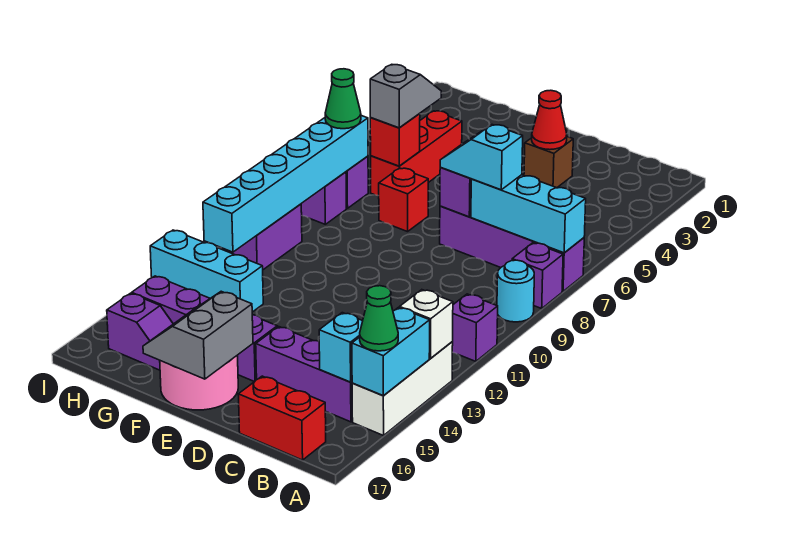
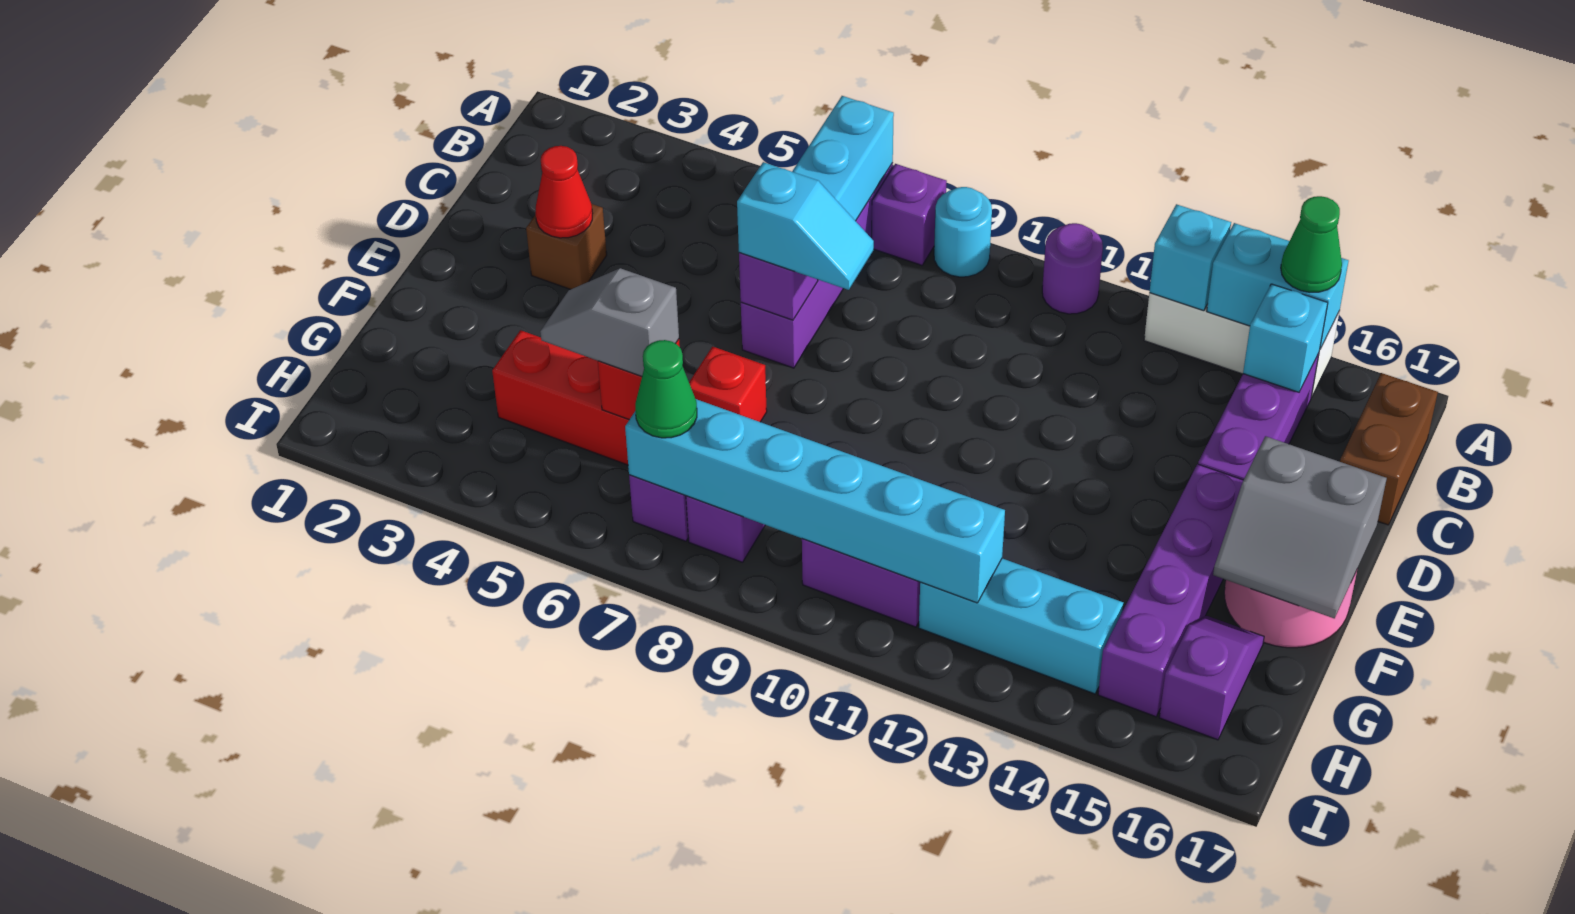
purple 1x1 brick [452,294,498,361] -> purple 1x1 round brick [1042,223,1103,314]
white 1x1 brick [400,290,453,358] -> cyan 1x1 brick [1149,204,1231,311]
red 1x2 brick [238,376,326,460] -> brown 1x2 brick [1340,373,1438,525]
cyan 1x2 slope [440,125,523,190] -> cyan 1x2 slope turned to [737,162,874,290]
cyan 1x3 brick [150,230,263,312] -> cyan 1x3 brick turned to [919,558,1123,694]

